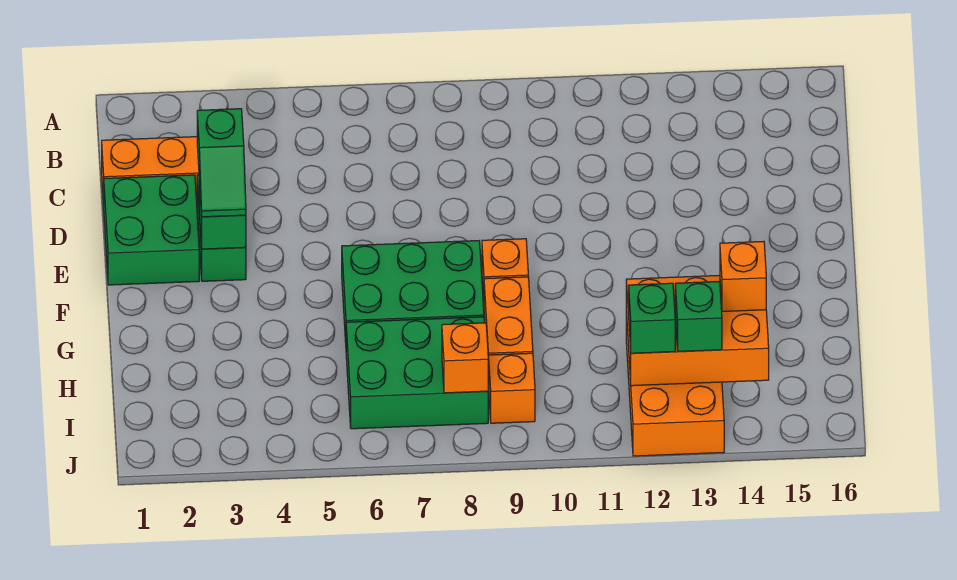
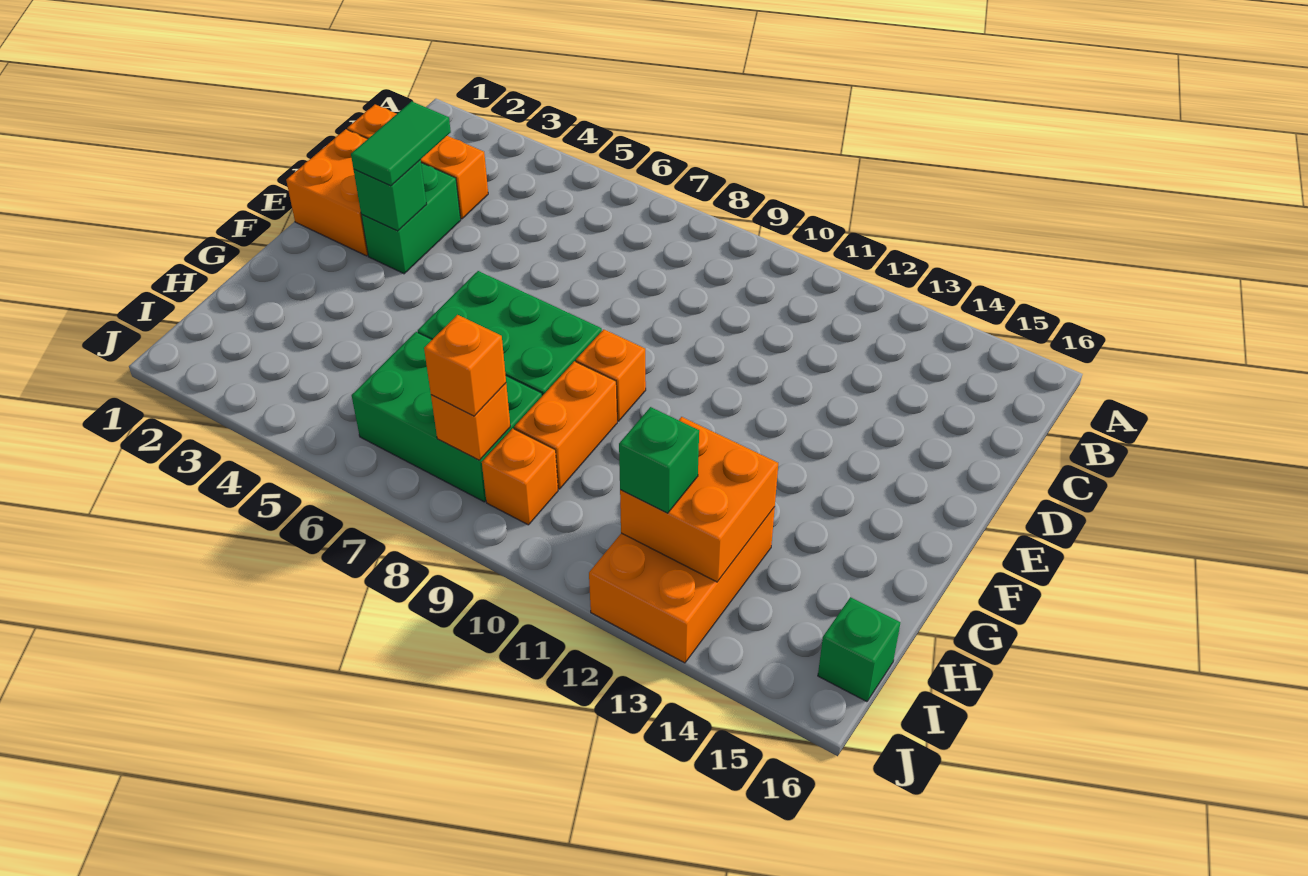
green 2x2 brick [104,175,199,285] -> orange 2x2 brick [286,129,368,256]
green 1x2 slope [197,109,246,217] -> green 1x2 tile [351,101,451,186]
orange 2x3 brick [626,275,769,386] -> orange 2x2 brick [620,417,778,582]
orange 1x1 brick [720,241,766,311] -> orange 1x1 brick moved to [424,315,506,416]
green 1x1 brick [675,281,722,352] -> green 1x1 brick moved to [818,597,901,702]

